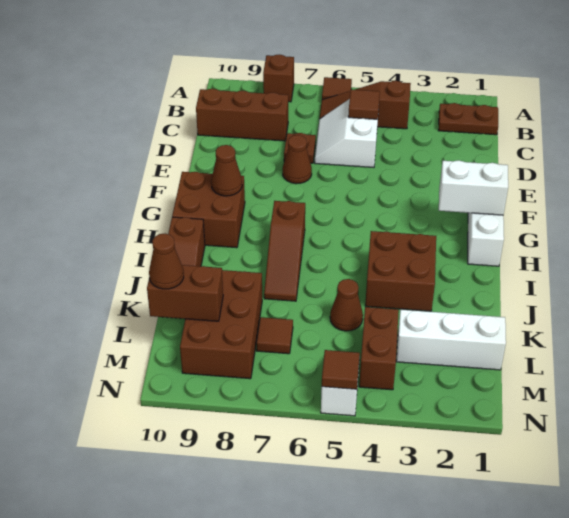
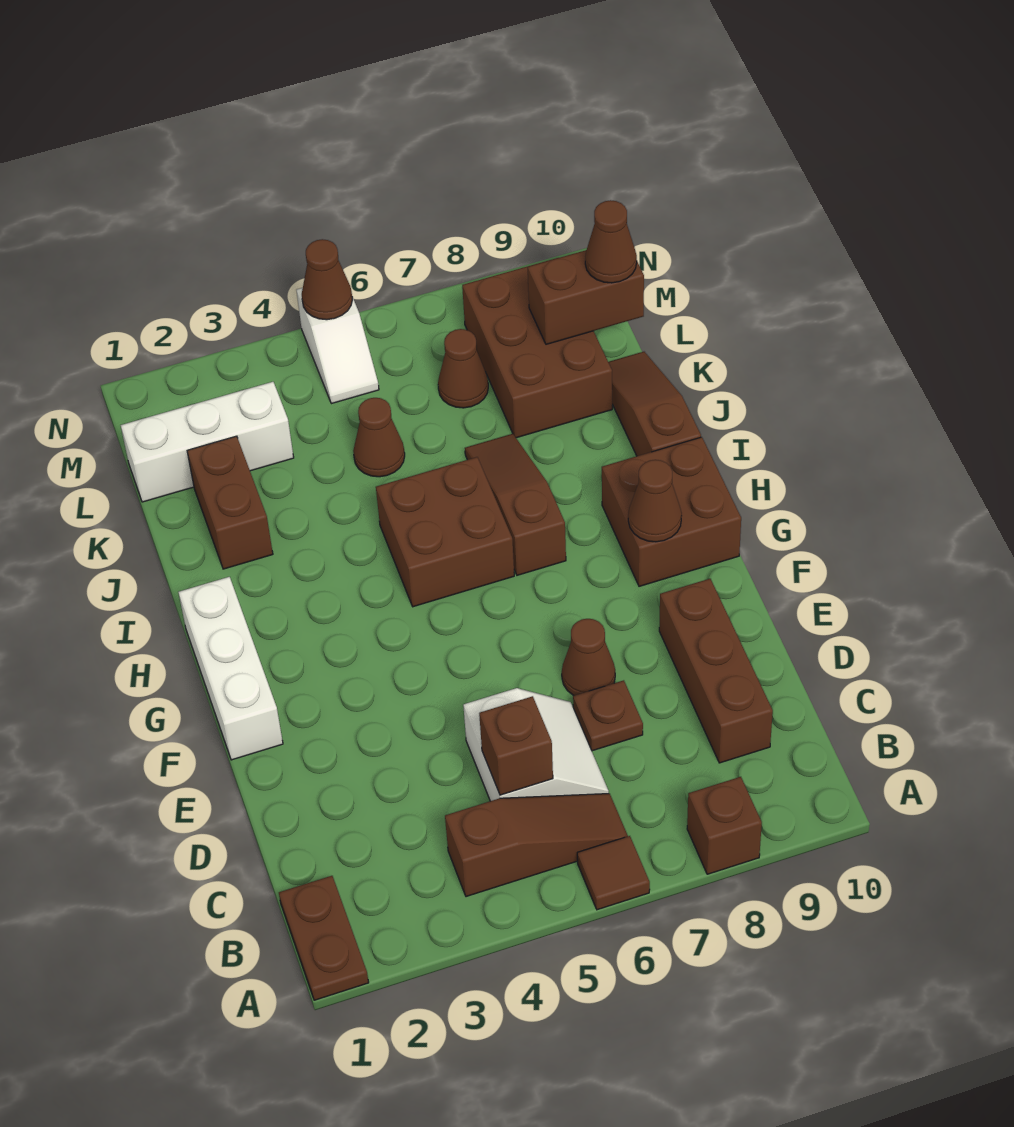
brown 1x2 plate [438,103,498,135] -> brown 1x2 plate turned to [279,876,369,1000]
brown 1x1 tile [348,89,380,119] -> brown 1x1 brick [479,696,553,795]
brown 1x3 brick [196,89,288,141] -> brown 1x3 brick turned to [659,579,773,763]
white 1x2 brick [439,160,508,215] -> none
brown 2x2 brick [365,231,436,311] -> brown 2x2 brick moved to [376,457,514,607]
brown 1x2 brick [359,307,399,390] -> brown 1x2 brick moved to [187,436,273,569]
brown 1x1 tile [256,317,293,354] -> brown 1x1 cone [438,329,488,408]
brown 1x1 tile [322,350,360,389] -> brown 1x1 cone [302,239,352,320]

